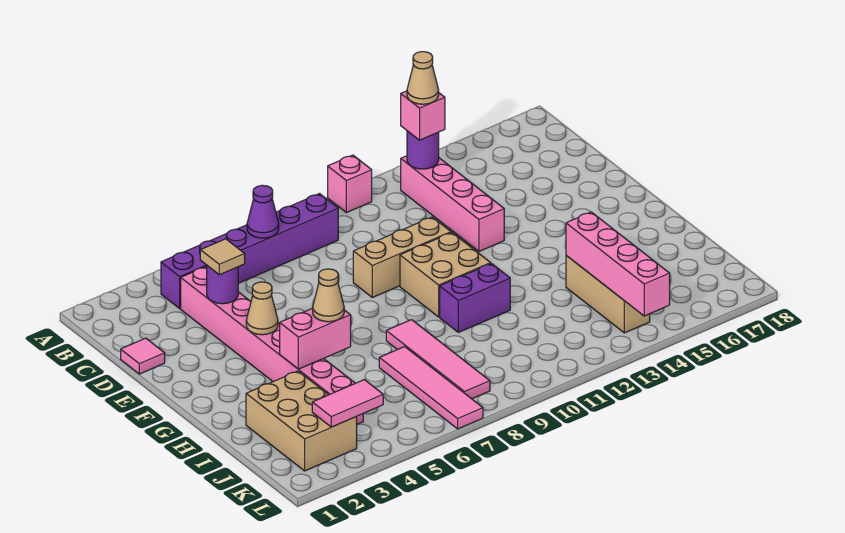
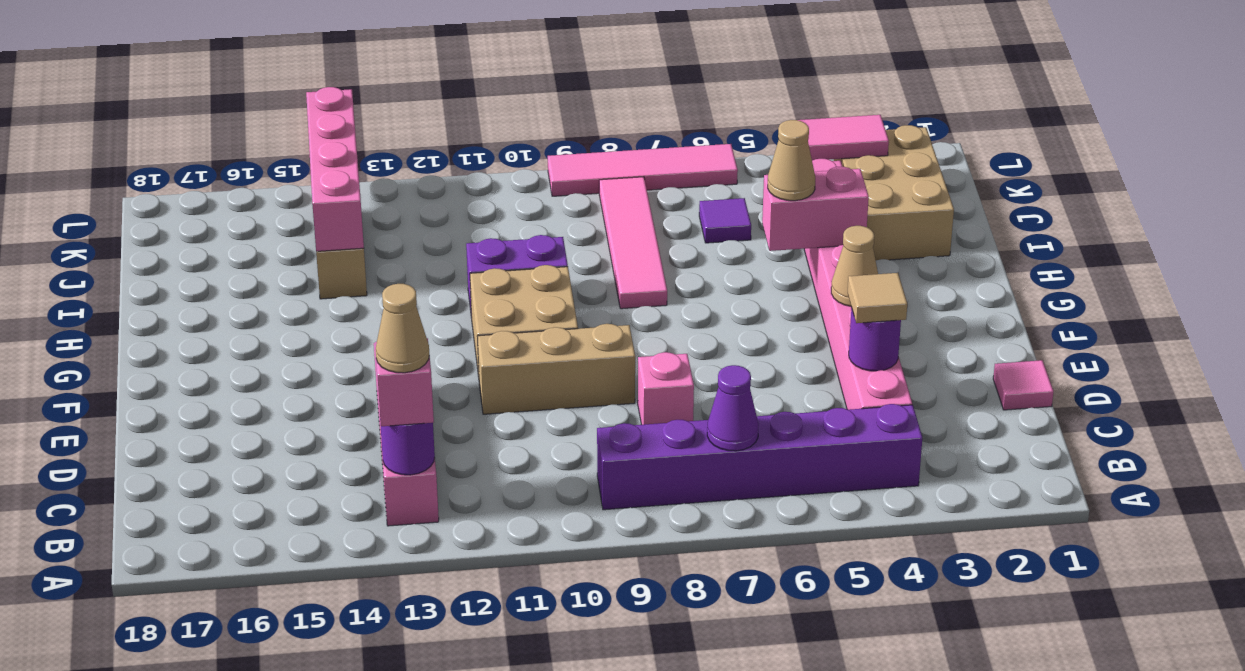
pink 1x1 brick [328,155,372,213] -> pink 1x1 brick moved to [638,352,694,425]
pink 1x4 tile [379,347,483,429] -> pink 1x4 tile turned to [548,144,738,196]
none -> purple 1x1 tile [699,198,751,243]

